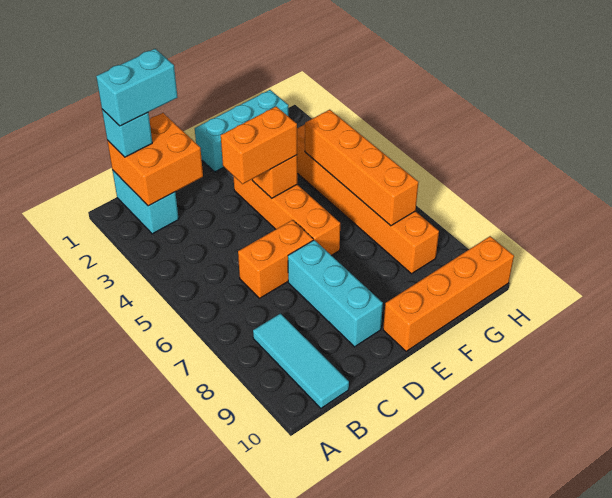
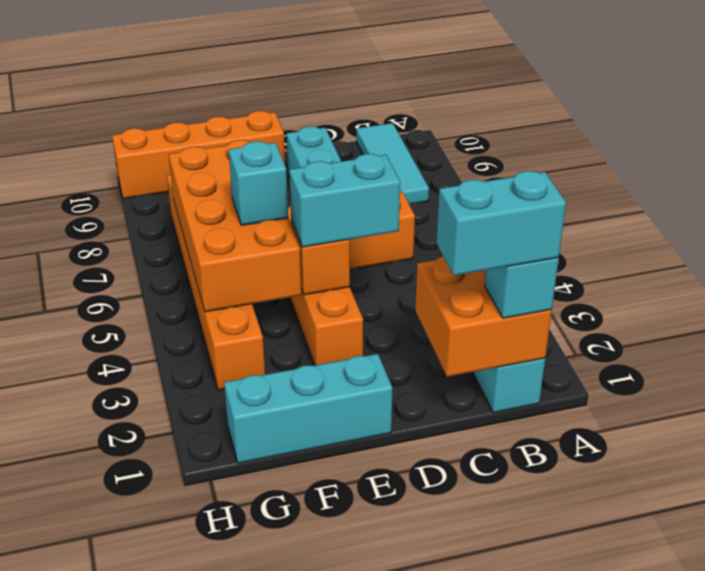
orange 1x2 brick [221,107,297,184] -> cyan 1x2 brick [289,154,400,247]
none -> cyan 1x1 brick [229,141,288,225]
orange 1x4 brick [305,110,418,226] -> orange 2x4 brick [169,140,301,312]

